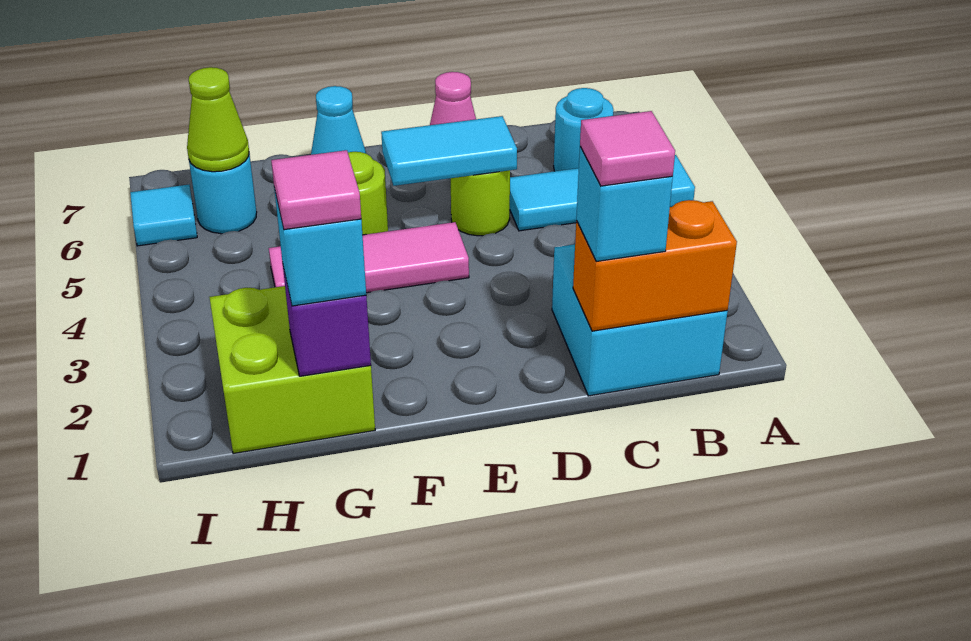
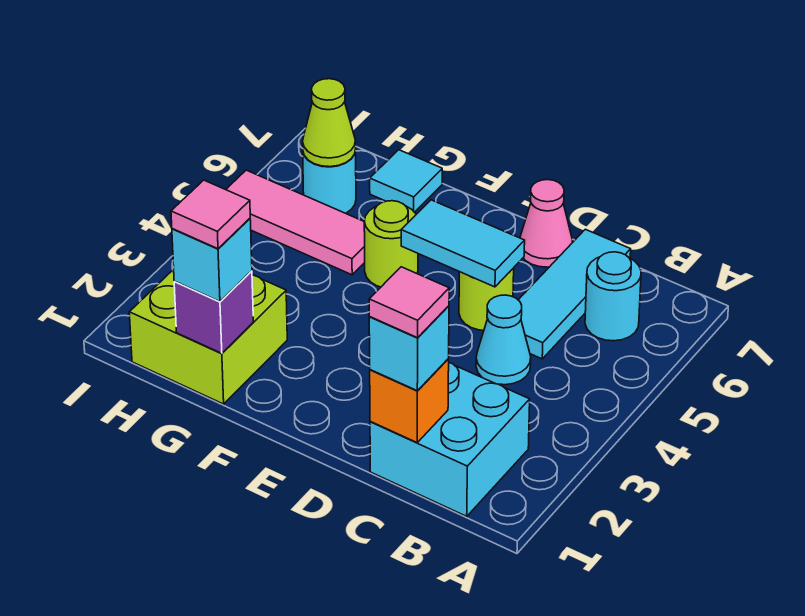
cyan 1x3 tile [510,155,695,231] -> cyan 1x3 tile turned to [519,229,631,359]
orange 1x2 brick [573,200,737,331] -> orange 1x1 brick [370,359,449,442]
pink 1x3 tile [269,222,469,293] -> pink 1x3 tile moved to [226,170,365,275]
cyan 1x1 cone [311,86,366,155] -> cyan 1x1 cone moved to [476,295,531,385]
cyan 1x1 tile [130,185,197,246] -> cyan 1x1 tile moved to [370,150,442,212]

